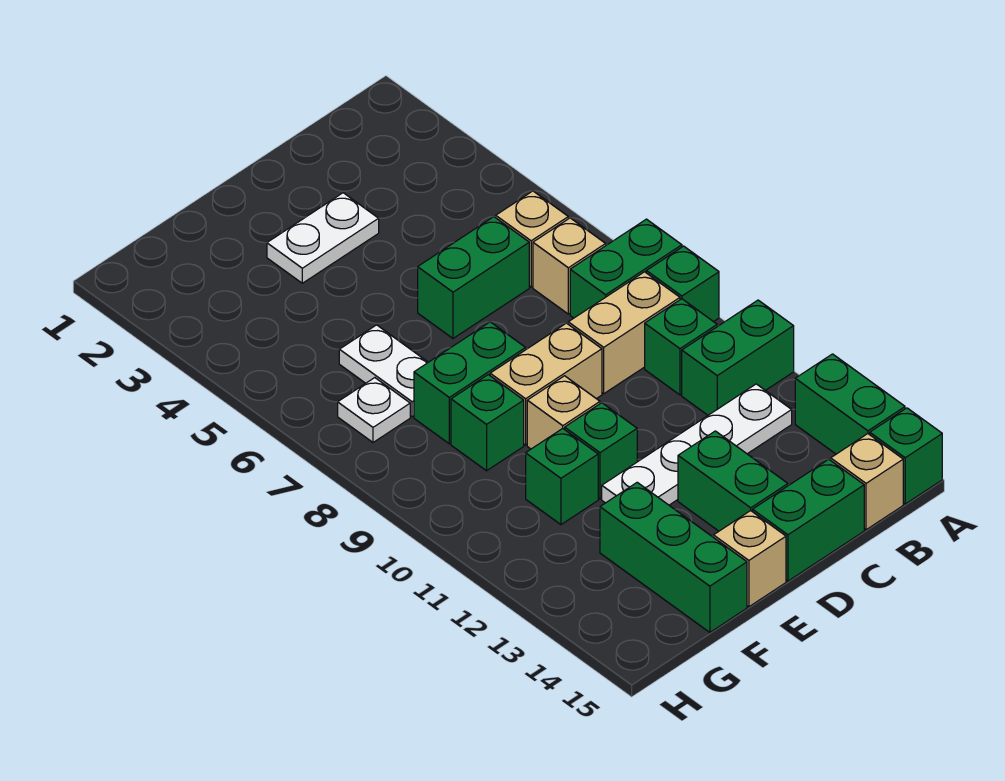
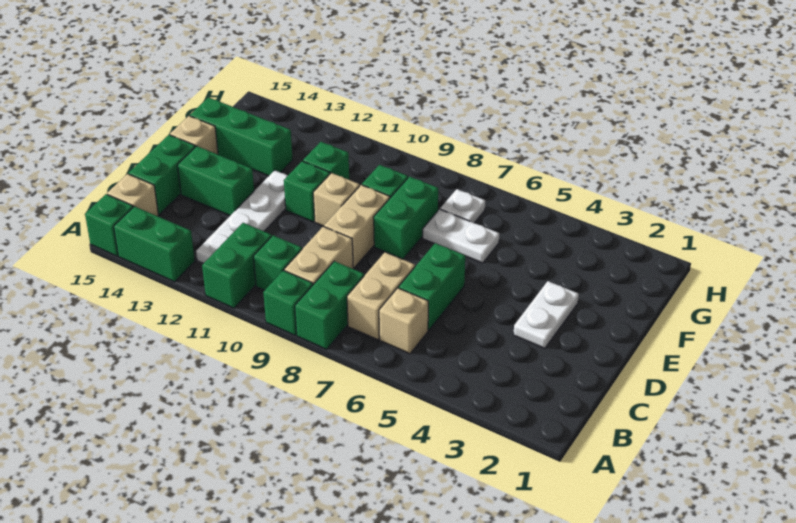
tan 1x1 brick [533,218,606,314] -> tan 1x2 brick [347,252,415,340]

